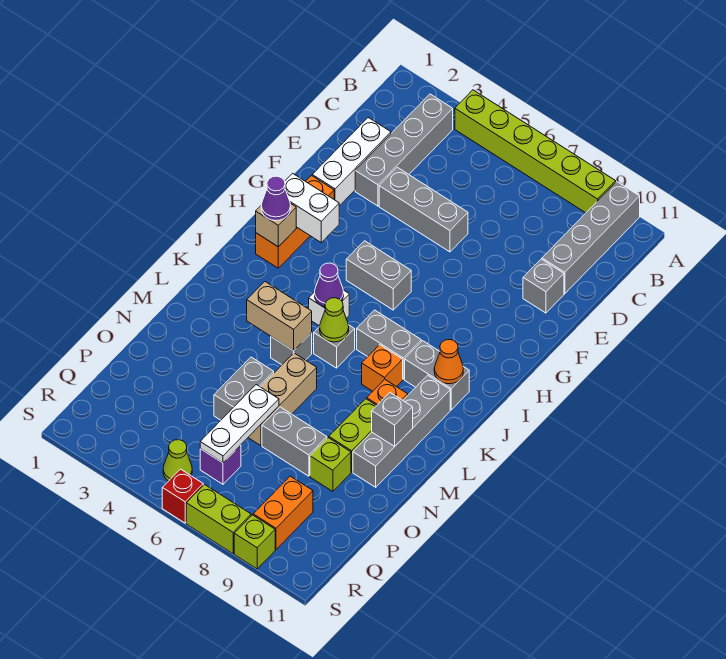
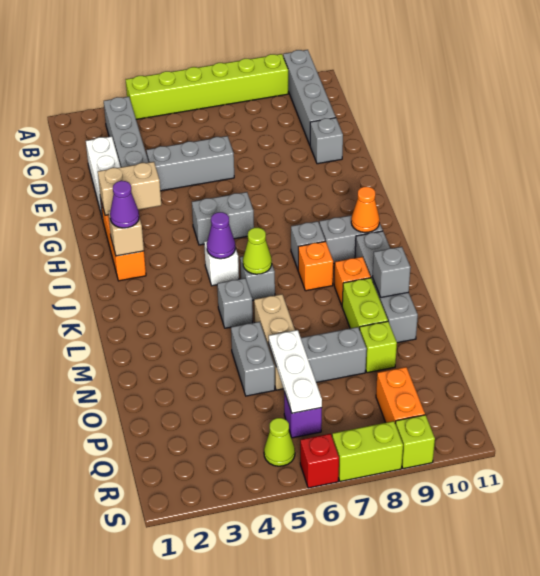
white 1x2 brick [285,173,339,242] -> none
grey 1x2 brick [357,310,421,379] -> grey 1x1 brick [291,221,325,269]
tan 1x2 brick [247,282,312,351] -> tan 1x2 brick moved to [98,162,161,215]

